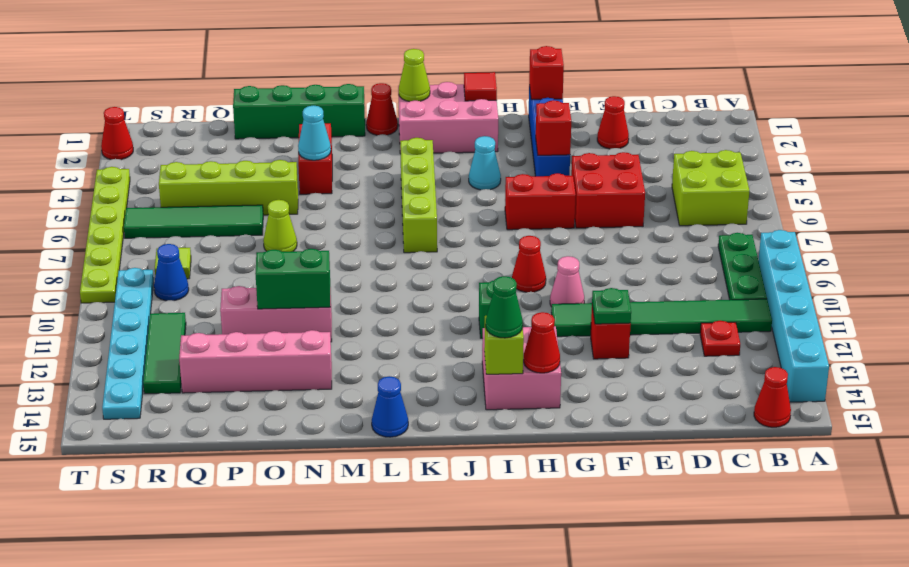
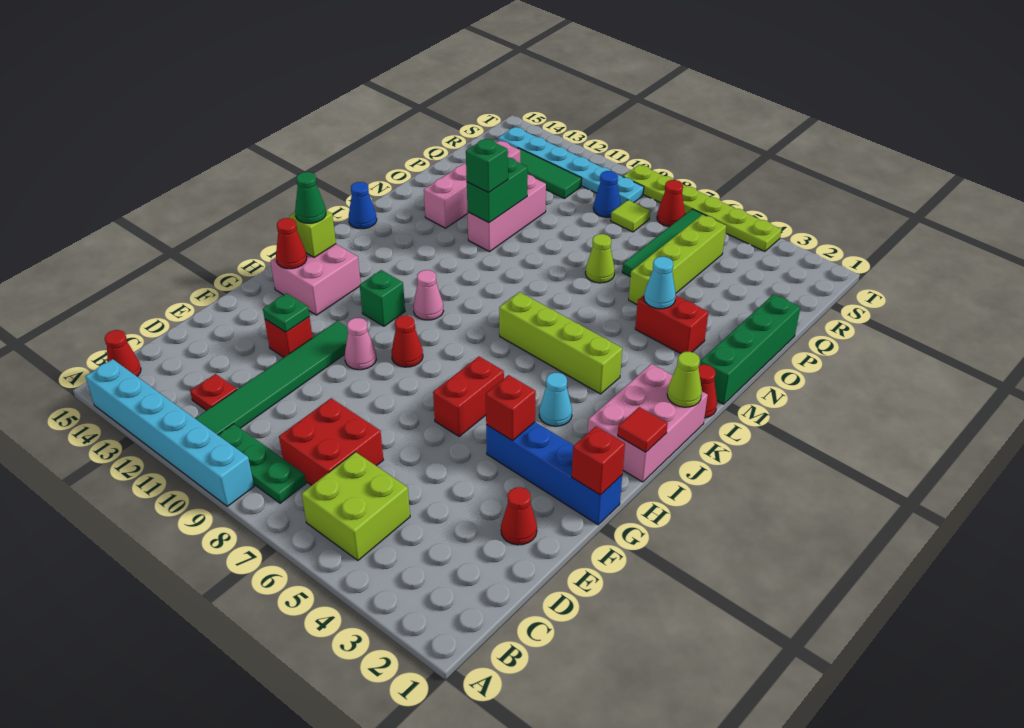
red 2x2 brick [571,152,645,228] -> red 2x2 brick moved to [279,398,383,485]
none -> pink 1x1 cone [413,270,443,320]
none -> green 1x1 brick [466,138,508,193]
red 1x1 cone [101,107,133,160] -> red 1x1 cone moved to [657,180,685,227]

